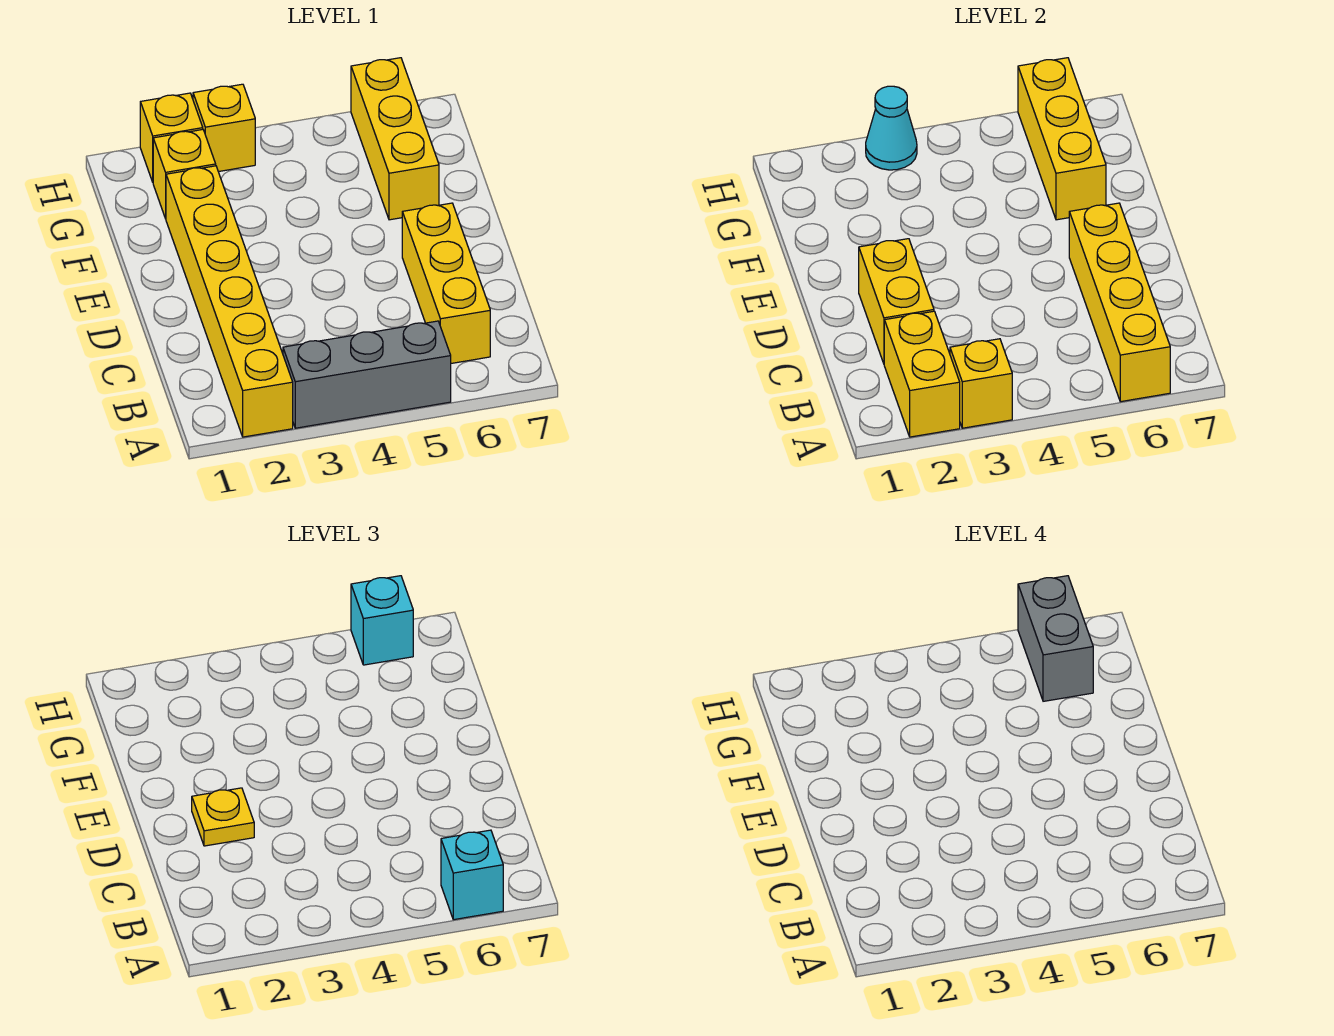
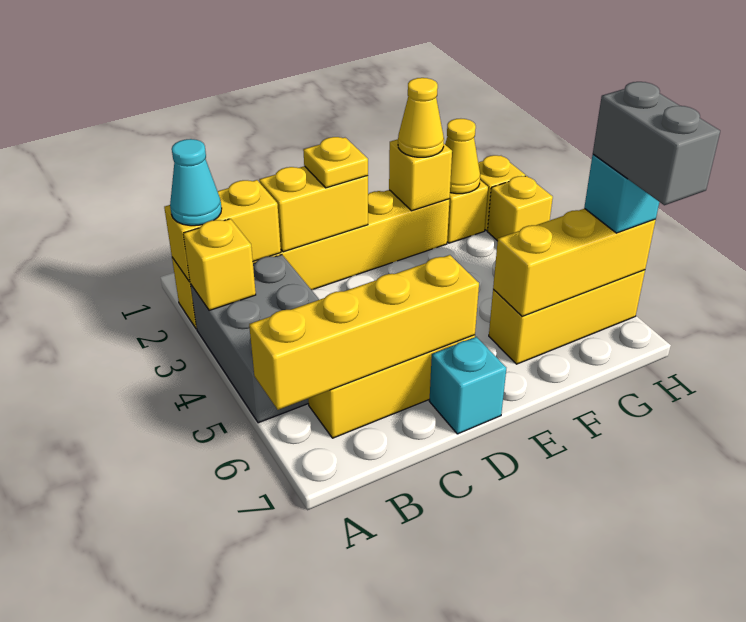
grey 1x3 brick [283,321,451,428] -> grey 2x3 brick [191,255,319,423]
cyan 1x1 brick [441,830,503,920] -> cyan 1x1 brick moved to [429,337,506,434]
none -> yellow 1x1 brick [389,139,452,211]
none -> yellow 1x1 cone [398,78,444,157]
none -> yellow 1x1 cone [445,119,480,194]
grey 1x2 brick [1018,576,1093,701] -> grey 1x2 brick turned to [593,82,720,205]
cyan 1x1 cone [866,86,917,170] -> cyan 1x1 cone moved to [170,139,222,226]

